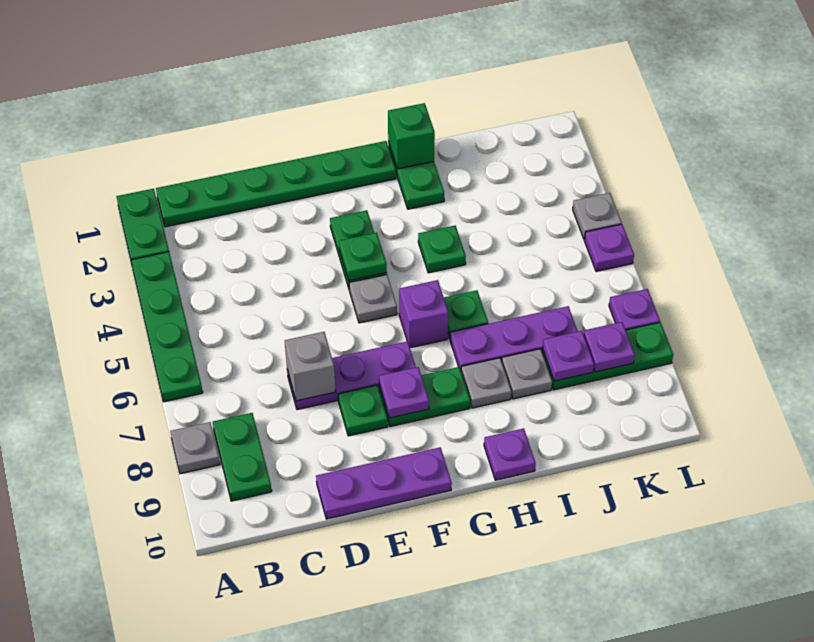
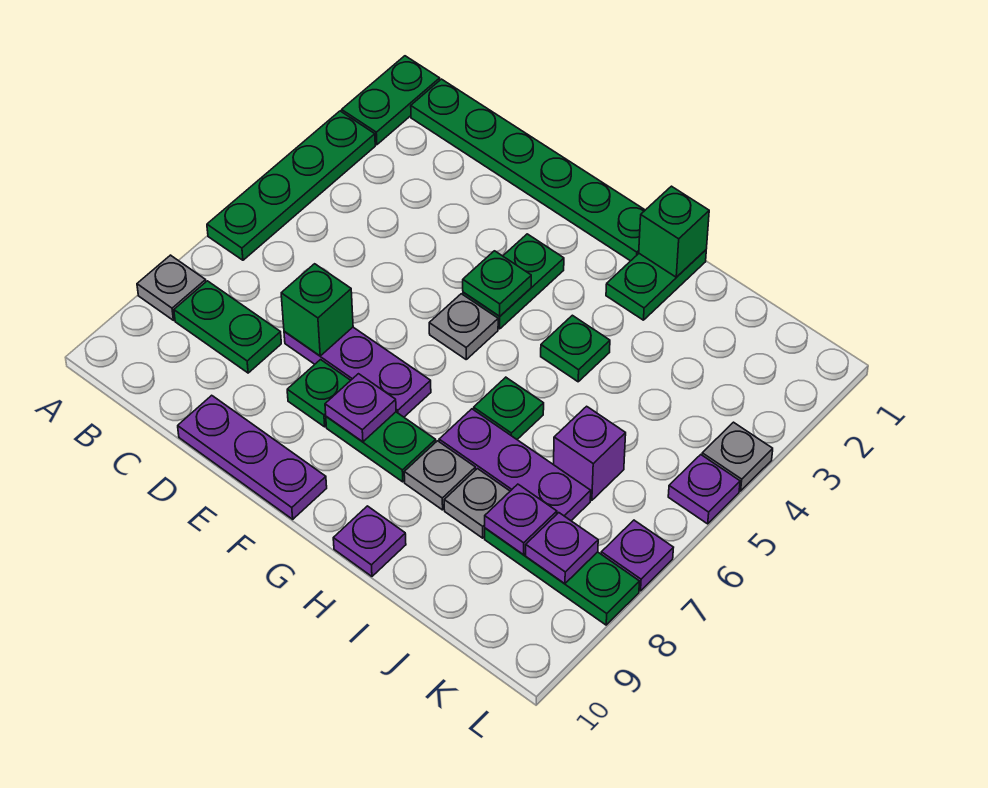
green 1x2 plate [213,413,272,501] -> green 1x2 plate turned to [174,281,281,373]
grey 1x1 brick [285,332,336,401] -> green 1x1 brick [281,264,353,356]
purple 1x1 brick [399,280,448,348] -> purple 1x1 brick moved to [554,406,626,500]

